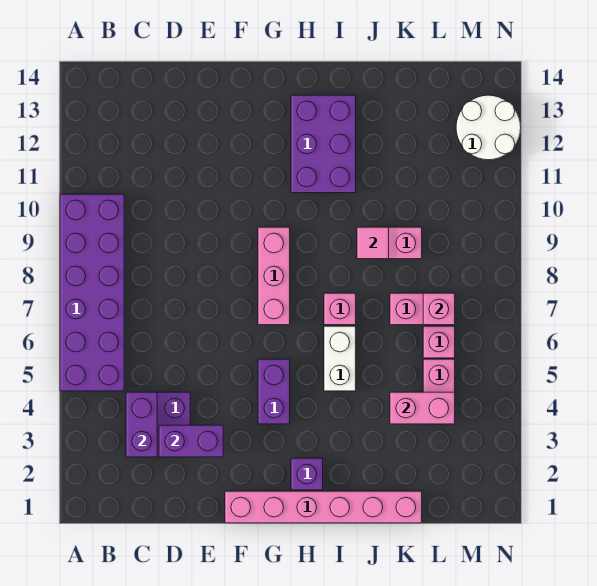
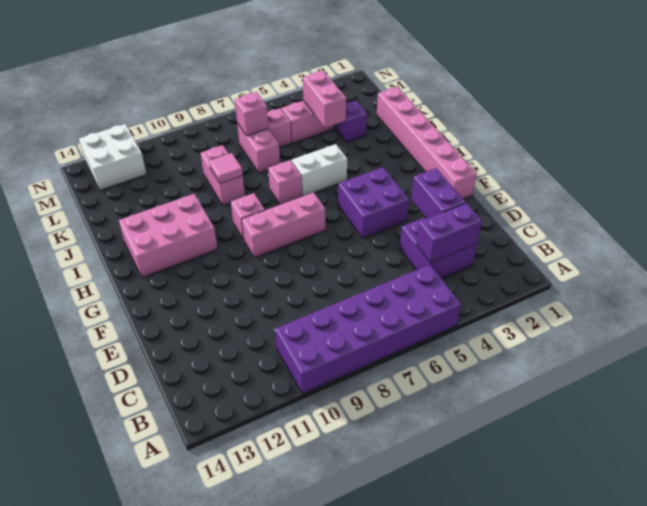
purple 1x2 brick [258,359,290,424] -> purple 2x2 brick [338,167,409,238]
purple 1x1 brick [291,458,323,490] -> purple 1x1 brick moved to [336,101,367,142]
none -> pink 1x1 brick [231,193,265,239]
purple 2x3 brick [291,95,356,193] -> pink 2x3 brick [119,194,217,278]
white 2x2 round brick [456,95,521,160] -> white 2x2 brick [79,124,146,190]

